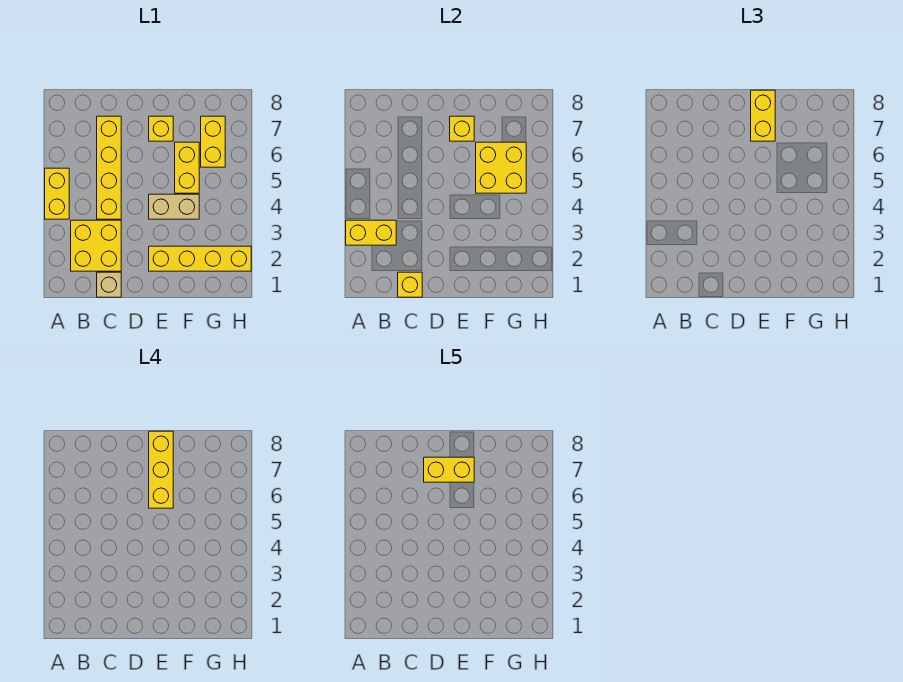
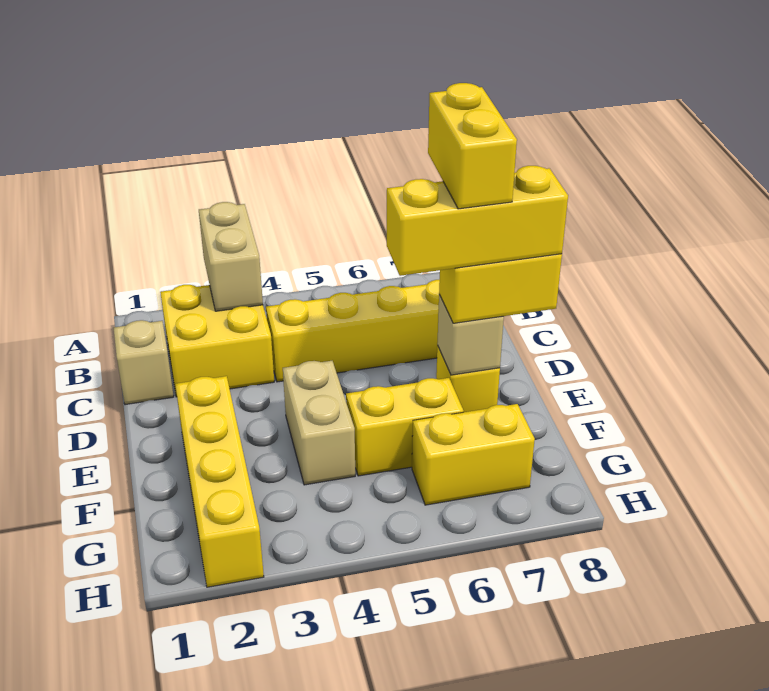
yellow 1x2 brick [346,220,396,245] -> tan 1x2 brick [199,202,263,311]
yellow 1x2 brick [45,168,69,219] -> none
yellow 1x1 brick [398,272,422,297] -> none
yellow 1x1 brick [450,116,474,141] -> tan 1x1 brick [437,295,504,375]
yellow 2x2 brick [476,142,526,193] -> none

